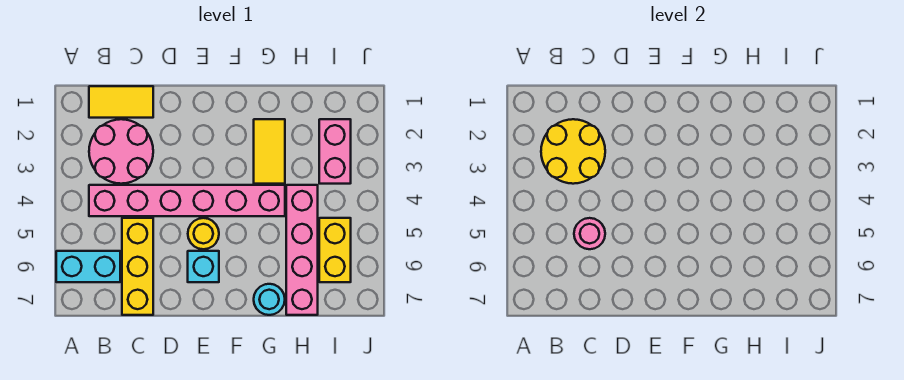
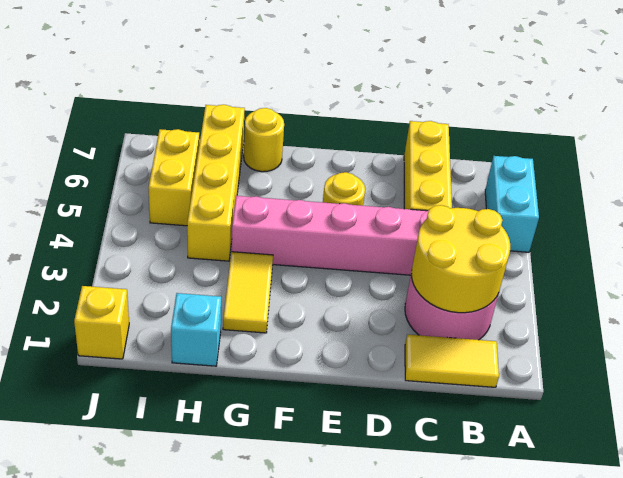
cyan 1x2 brick [56,251,120,282] -> cyan 1x2 brick turned to [485,156,539,252]
pink 1x1 round brick [574,218,605,249] -> none
cyan 1x1 brick [188,251,219,282] -> cyan 1x1 brick moved to [171,293,221,366]
cyan 1x1 round brick [254,284,285,315] -> yellow 1x1 round brick [244,108,284,172]
pink 1x4 brick [286,185,318,315] -> yellow 1x4 brick [187,105,245,261]
pink 1x2 brick [319,119,351,184] -> none
none -> yellow 1x1 brick [74,286,129,359]

